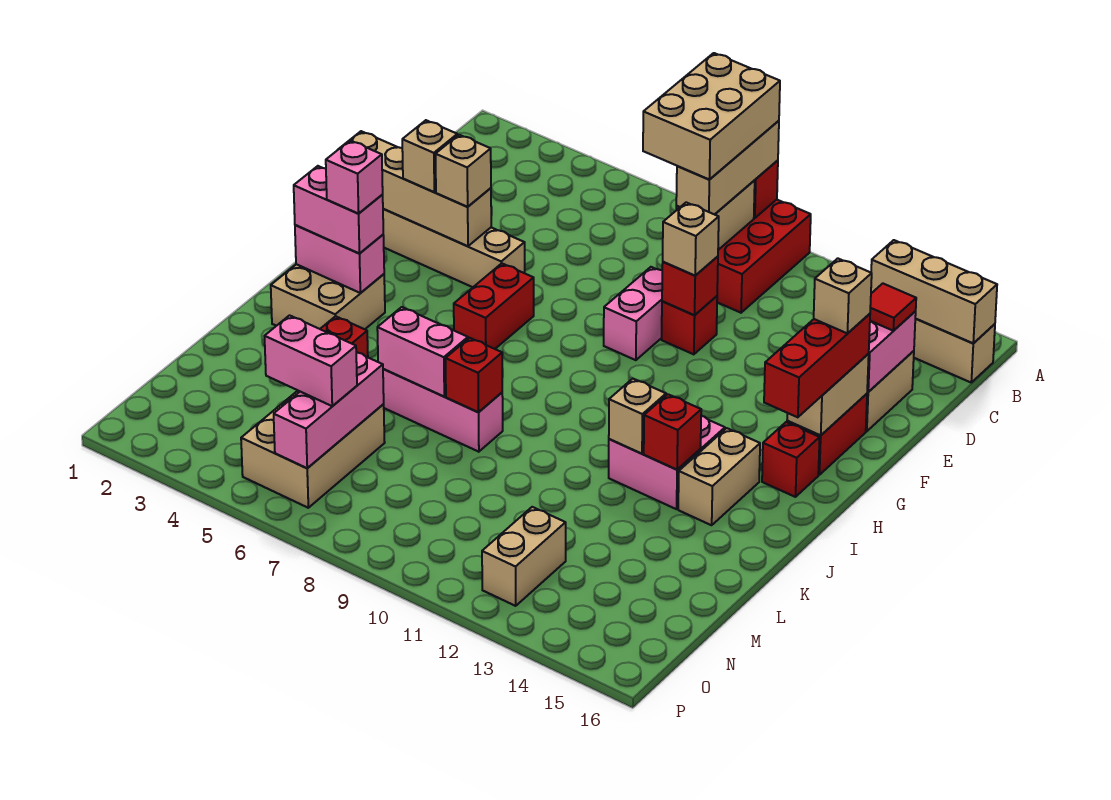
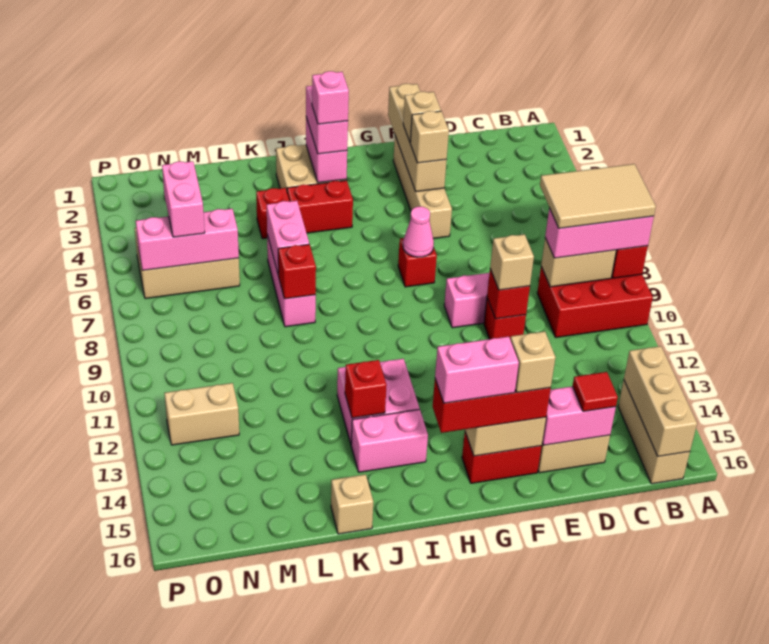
tan 2x3 brick [643,53,780,180] -> tan 2x3 tile [540,164,656,228]
tan 1x3 brick [676,121,779,215] -> pink 1x3 brick [545,208,654,258]
red 1x2 brick [454,263,534,349] -> red 1x2 brick moved to [287,180,353,233]
none -> pink 1x1 cone [403,207,434,257]
none -> pink 1x2 brick [435,337,519,403]
red 1x1 brick [762,422,820,497] -> red 1x1 brick moved to [398,238,437,287]
tan 1x2 brick [678,428,760,525] -> pink 1x2 brick [351,409,428,472]
tan 1x1 brick [609,379,666,454] -> tan 1x1 brick moved to [331,474,373,534]

